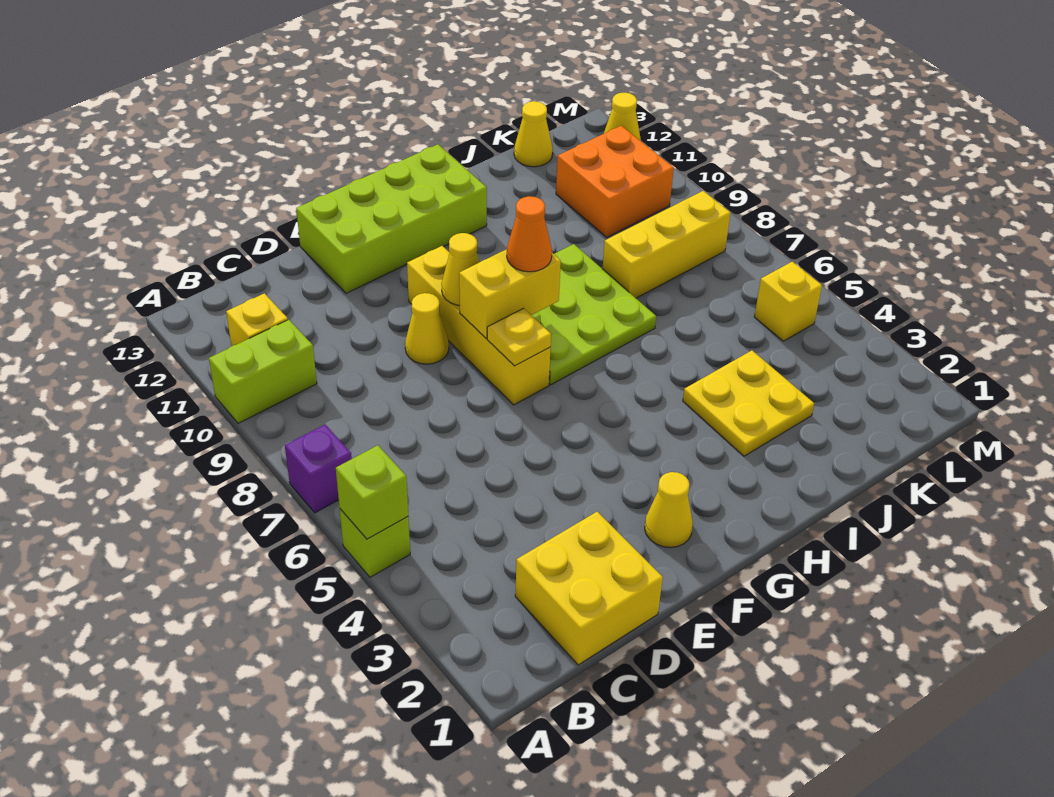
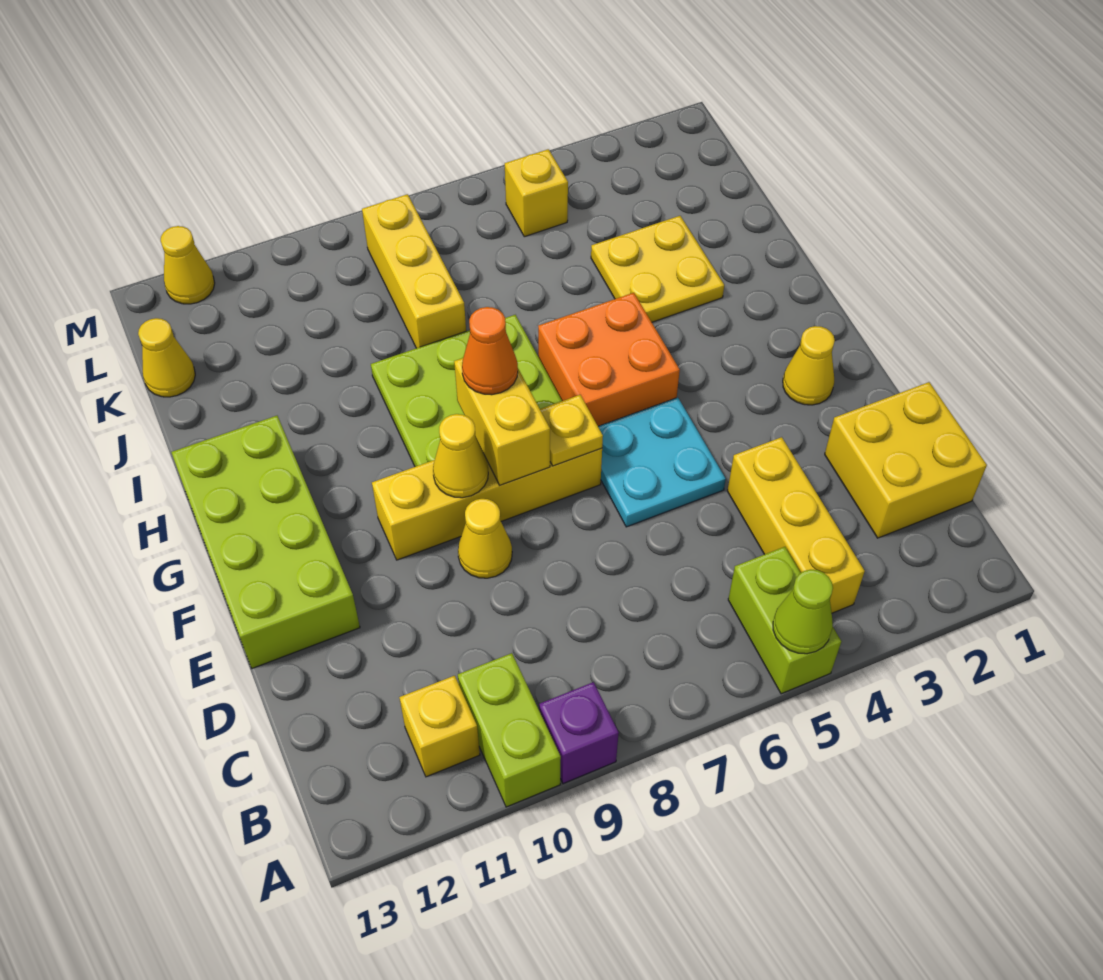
lime 1x1 brick [340,509,410,577] -> lime 1x2 brick [728,547,841,694]
lime 1x1 brick [336,445,408,539] -> lime 1x1 cone [773,570,833,654]
purple 1x1 brick [285,424,352,513] -> purple 1x1 brick moved to [539,682,619,784]
none -> yellow 1x3 brick [727,437,865,613]
none -> cyan 2x2 plate [598,398,726,527]
orange 2x2 brick [556,126,674,237] -> orange 2x2 brick moved to [538,293,680,426]

